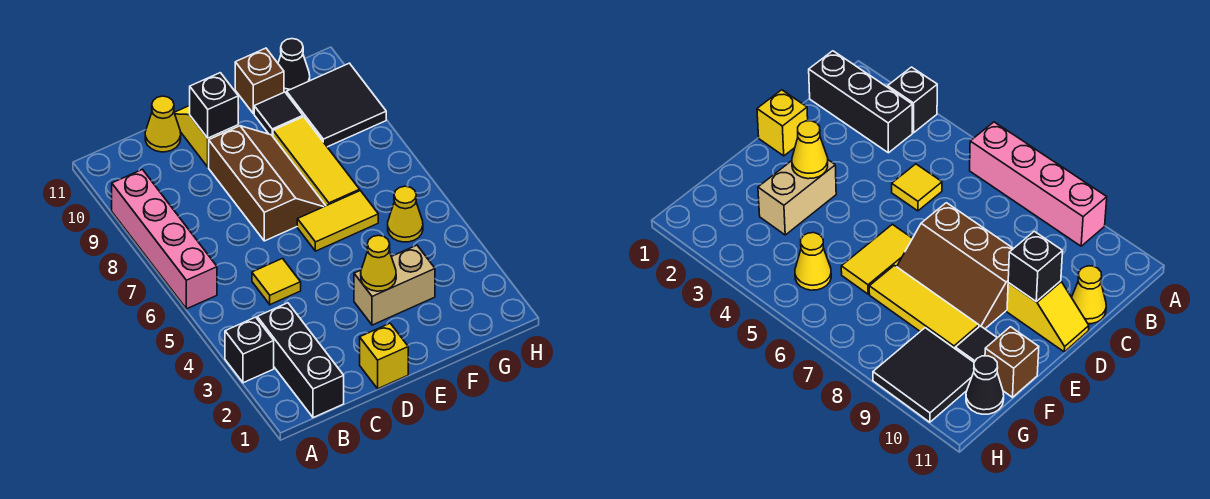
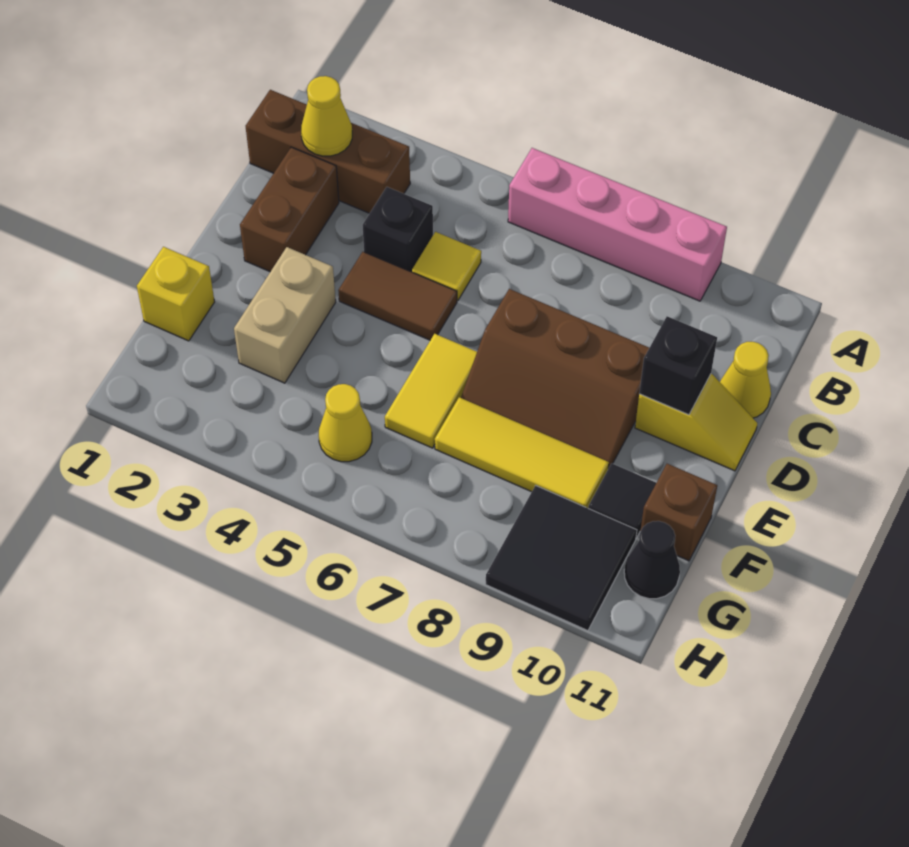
black 1x1 brick [225,317,274,383] -> black 1x1 brick moved to [363,187,433,272]
black 1x3 brick [257,303,344,418] -> brown 1x3 brick [246,90,410,213]
none -> brown 1x2 brick [240,147,339,272]
yellow 1x1 brick [360,323,408,389] -> yellow 1x1 brick moved to [137,247,215,341]
none -> brown 1x2 tile [338,252,457,340]
yellow 1x1 cone [361,235,396,291] -> yellow 1x1 cone moved to [301,76,352,156]

